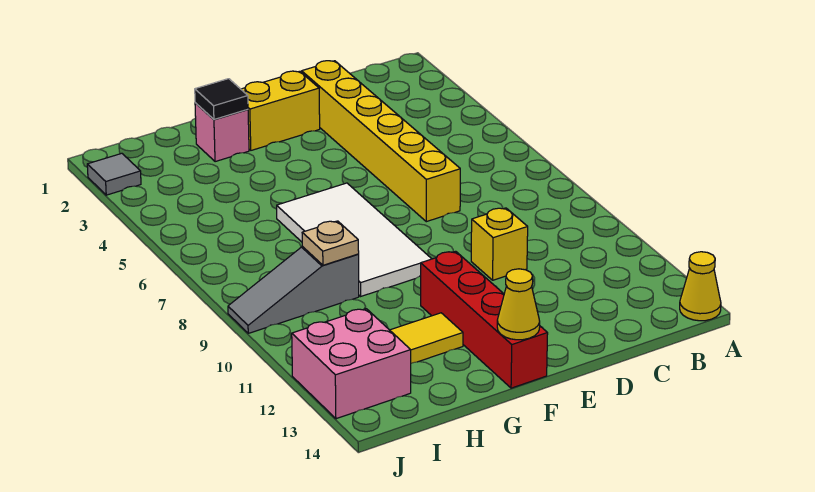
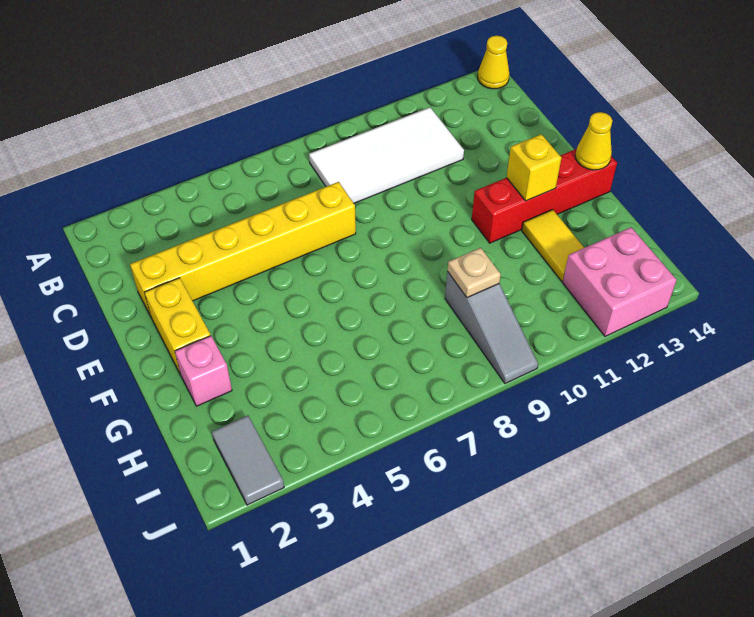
yellow 1x1 brick [471,208,528,280] -> yellow 1x1 brick moved to [507,134,561,201]
white 2x4 tile [277,183,431,296] -> white 2x4 tile moved to [309,107,464,203]
black 1x1 tile [195,79,248,119] -> none
grey 1x1 tile [87,153,141,195] -> grey 1x2 tile [212,416,284,505]

